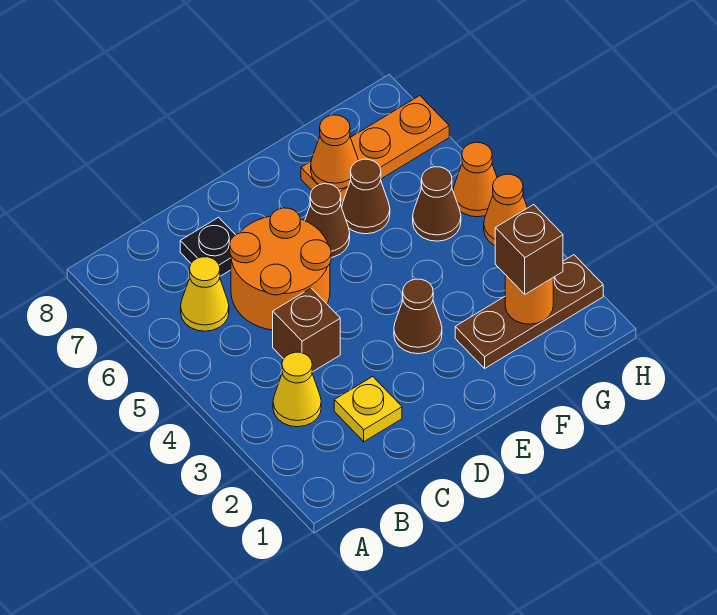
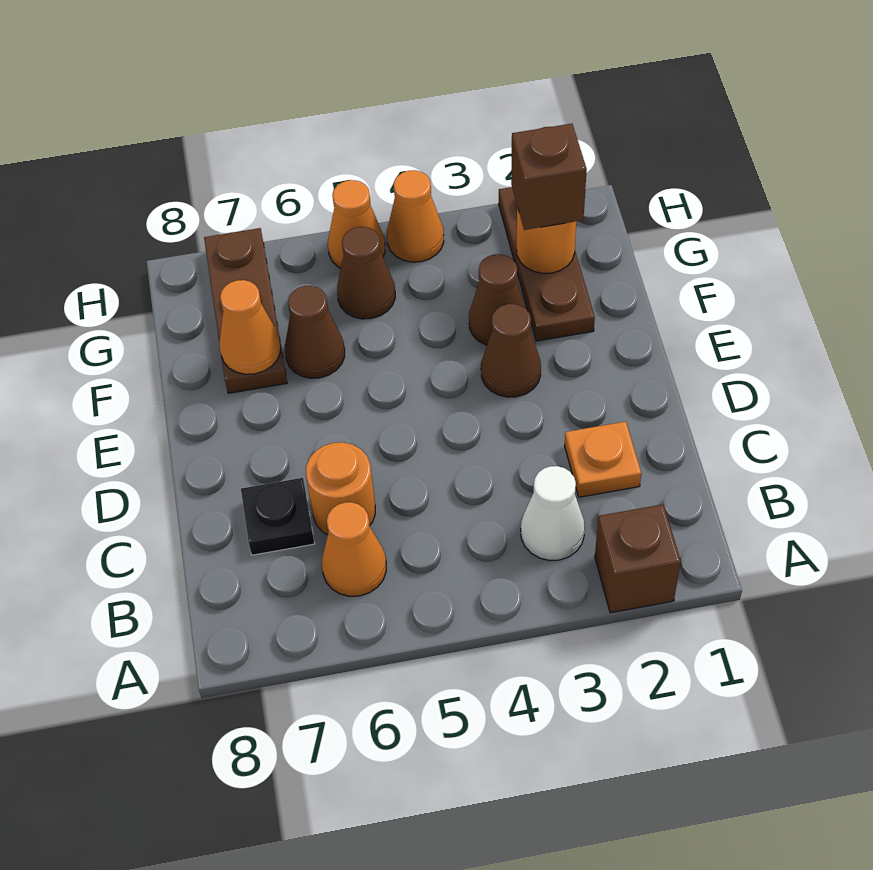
yellow 1x1 cone [273,352,321,427] -> white 1x1 cone [521,466,585,560]
yellow 1x1 cone [181,257,229,331] -> orange 1x1 cone [322,502,386,596]
yellow 1x1 plate [334,377,402,442] -> orange 1x1 plate [565,421,641,497]
brown 1x1 brick [273,288,340,372] -> brown 1x1 brick moved to [595,504,681,613]
orange 2x2 round brick [230,208,331,330] -> orange 1x1 round brick [306,442,375,535]
brown 1x1 cone [305,184,350,257] -> brown 1x1 cone moved to [469,254,526,345]
orange 1x3 plate [301,96,449,203] -> brown 1x3 plate [204,228,287,393]

